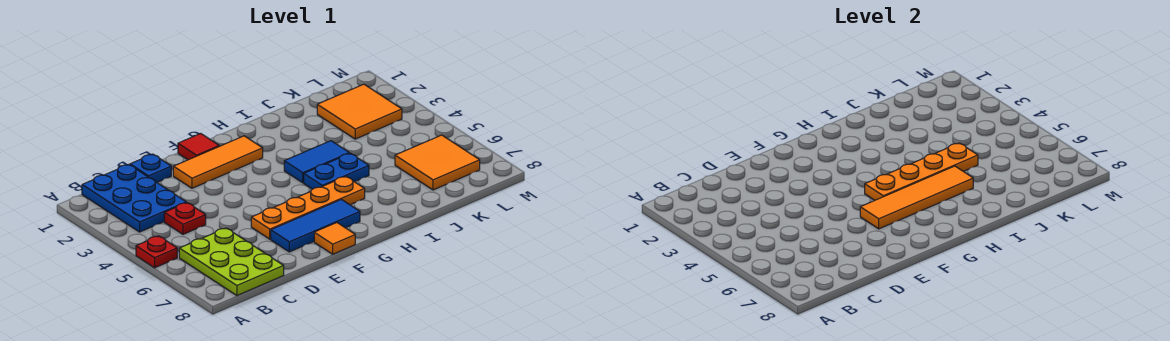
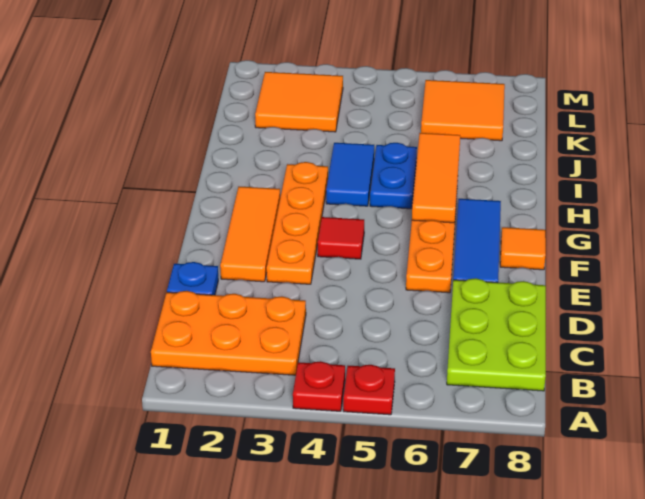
blue 2x3 plate [82,165,186,232] -> orange 2x3 plate [151,291,306,375]
lime 2x3 plate [179,228,284,296] -> lime 2x3 plate turned to [447,278,546,391]
red 1x1 plate [164,203,206,234] -> red 1x1 plate moved to [293,361,345,411]
red 1x1 tile [178,134,219,160] -> red 1x1 tile moved to [318,217,364,259]
orange 1x4 tile [860,166,973,229] -> orange 1x3 tile [412,133,460,223]
orange 1x4 plate [865,143,978,200] -> orange 1x4 plate moved to [267,162,328,284]

